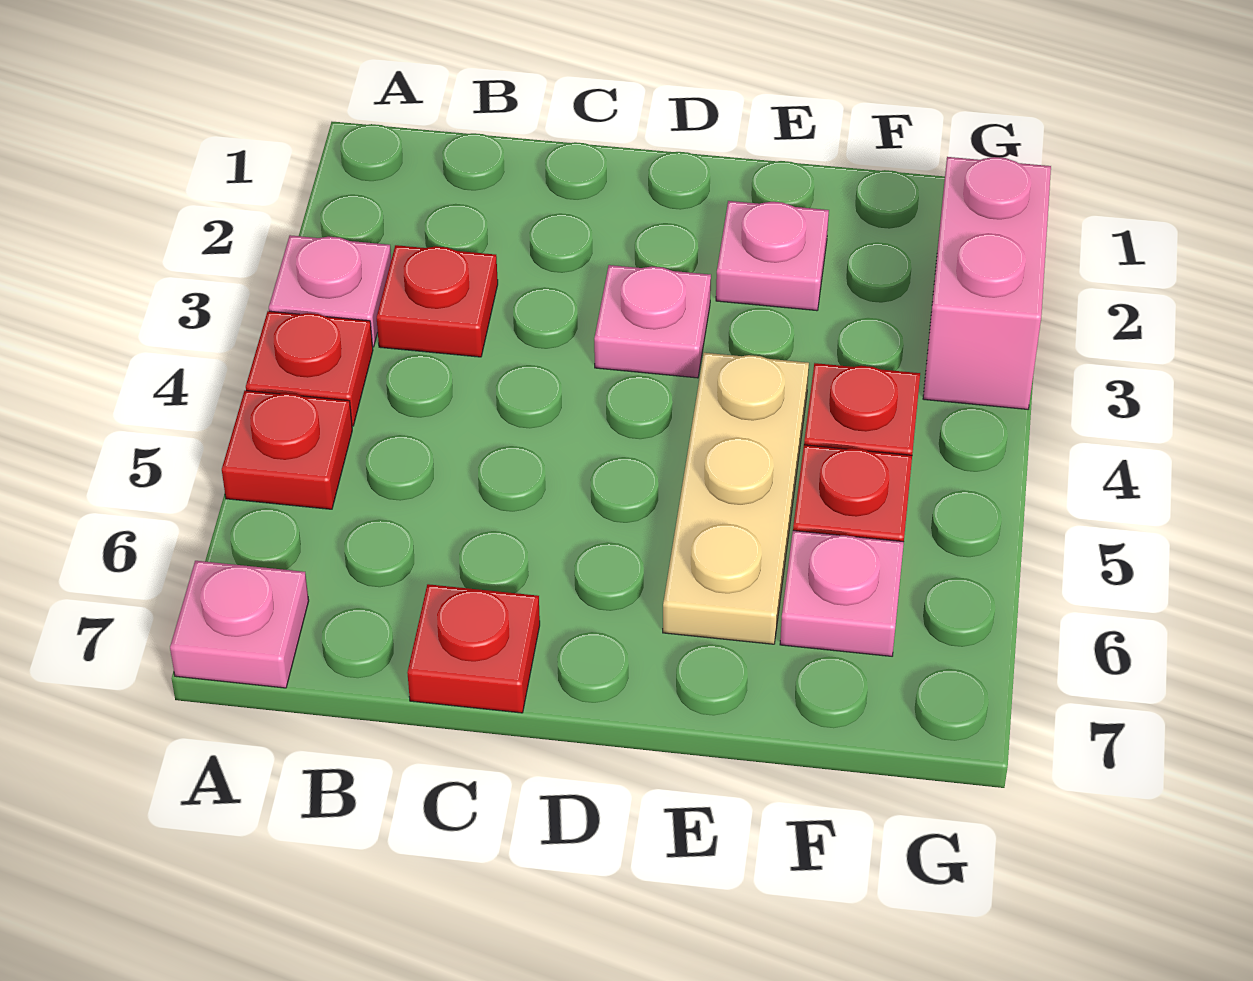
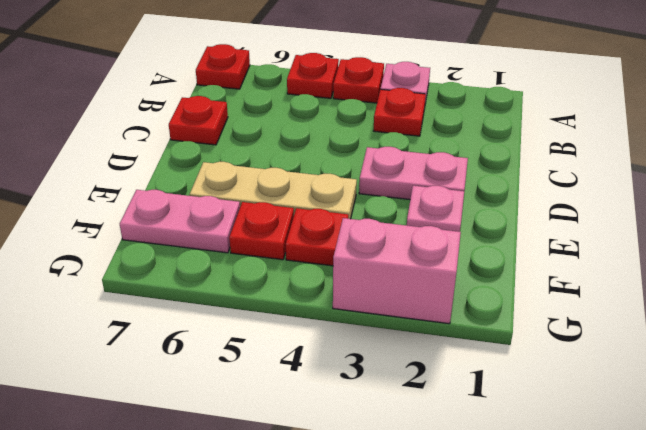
pink 1x1 plate [170,561,309,688] -> red 1x1 plate [196,44,250,89]
pink 1x1 plate [594,265,711,378] -> pink 1x2 plate [359,147,468,200]
pink 1x1 plate [780,531,904,656] -> pink 1x2 plate [120,190,240,253]

